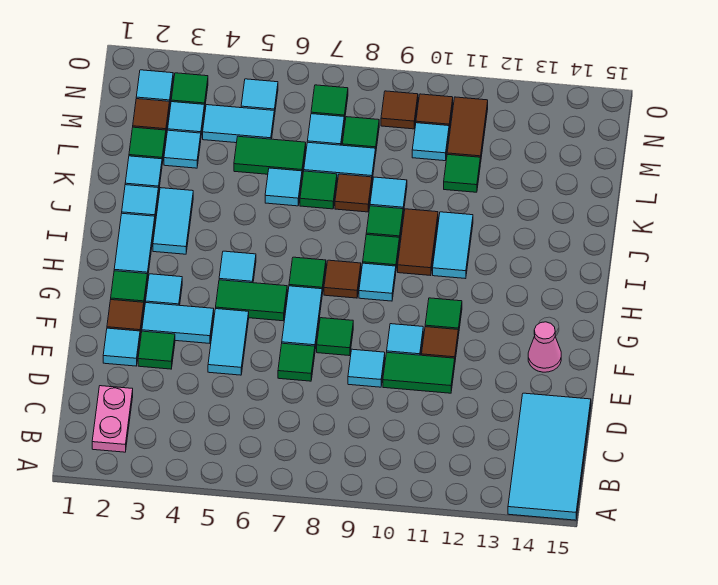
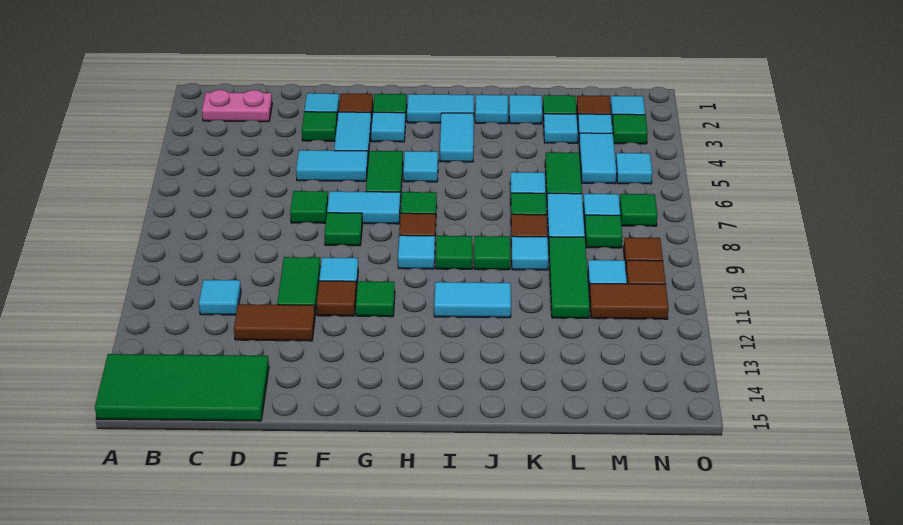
cyan 2x4 tile [508,393,591,520] -> green 2x4 tile [95,354,269,421]
cyan 1x1 tile [348,349,385,387] -> cyan 1x1 tile moved to [199,280,241,315]
pink 1x1 cone [528,322,561,372] -> none
cyan 1x2 tile [153,188,193,254] -> cyan 1x2 tile turned to [440,113,474,162]
brown 1x2 tile [398,209,438,276] -> brown 1x2 tile moved to [234,304,315,341]
green 1x1 tile [444,154,480,192] -> green 1x3 tile [549,237,590,318]

